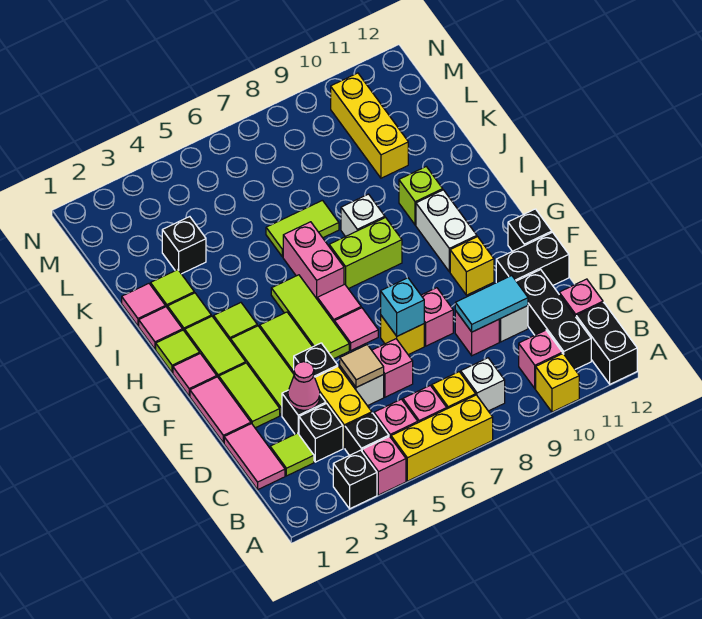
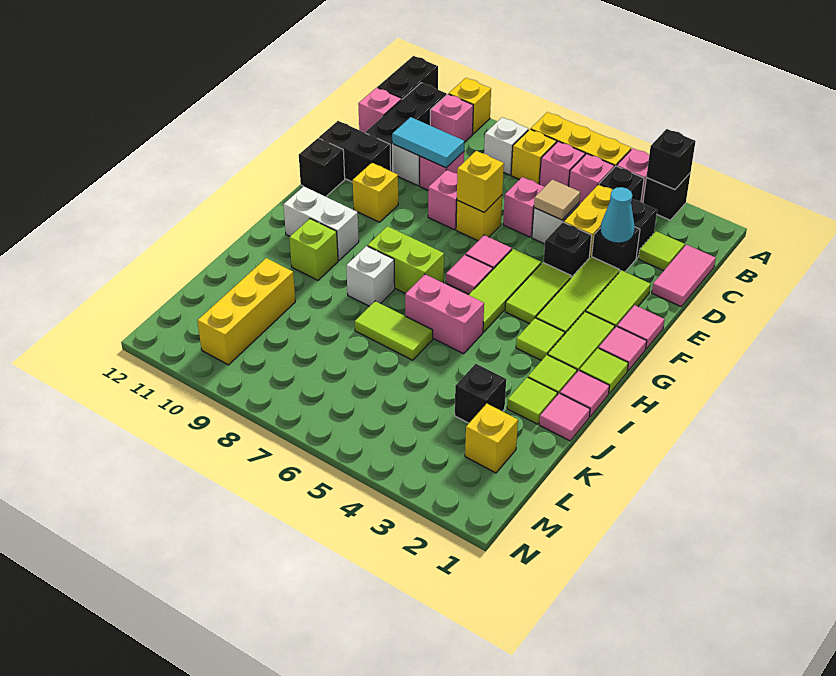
none -> black 1x1 brick [646,129,696,190]
pink 1x1 cone [288,362,320,410] -> cyan 1x1 cone [600,187,635,243]
pink 1x2 tile [190,377,251,443] -> pink 1x1 tile [617,305,665,349]
cyan 1x1 brick [381,278,424,336] -> yellow 1x1 brick [457,151,504,212]
white 1x2 brick [416,190,477,272] -> white 1x2 brick turned to [283,186,359,260]
pink 1x2 brick [283,222,344,299] -> pink 1x2 brick turned to [405,274,484,354]
none -> yellow 1x1 brick [465,404,518,473]

